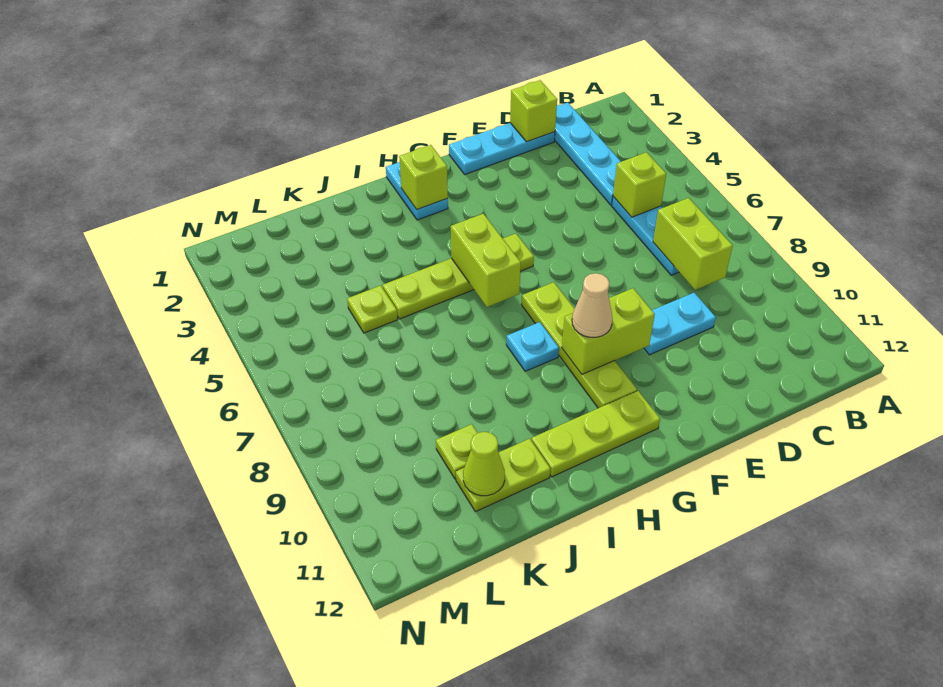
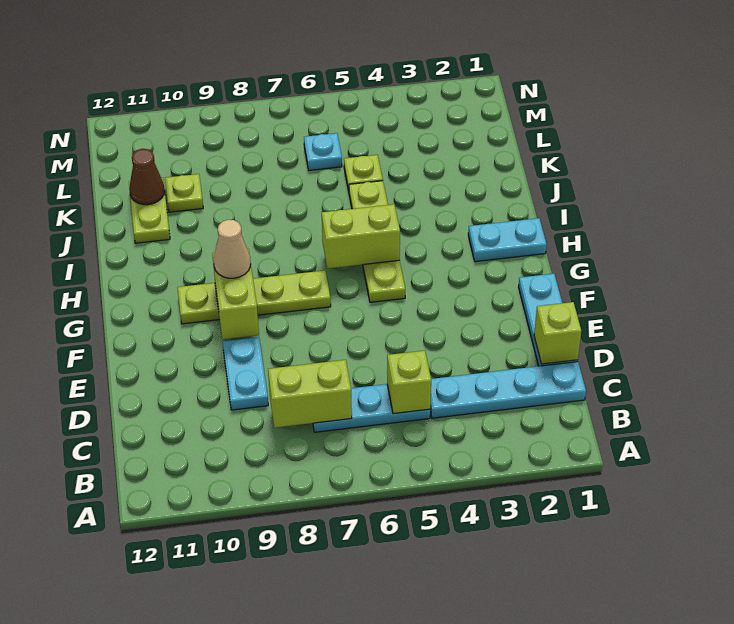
lime 1x3 plate [532,391,660,477] -> none
lime 1x1 brick [399,145,448,209] -> none
cyan 1x1 plate [506,322,559,371] -> cyan 1x1 plate moved to [304,133,342,170]
lime 1x1 cone [463,432,505,496] -> brown 1x1 cone [129,149,165,205]

